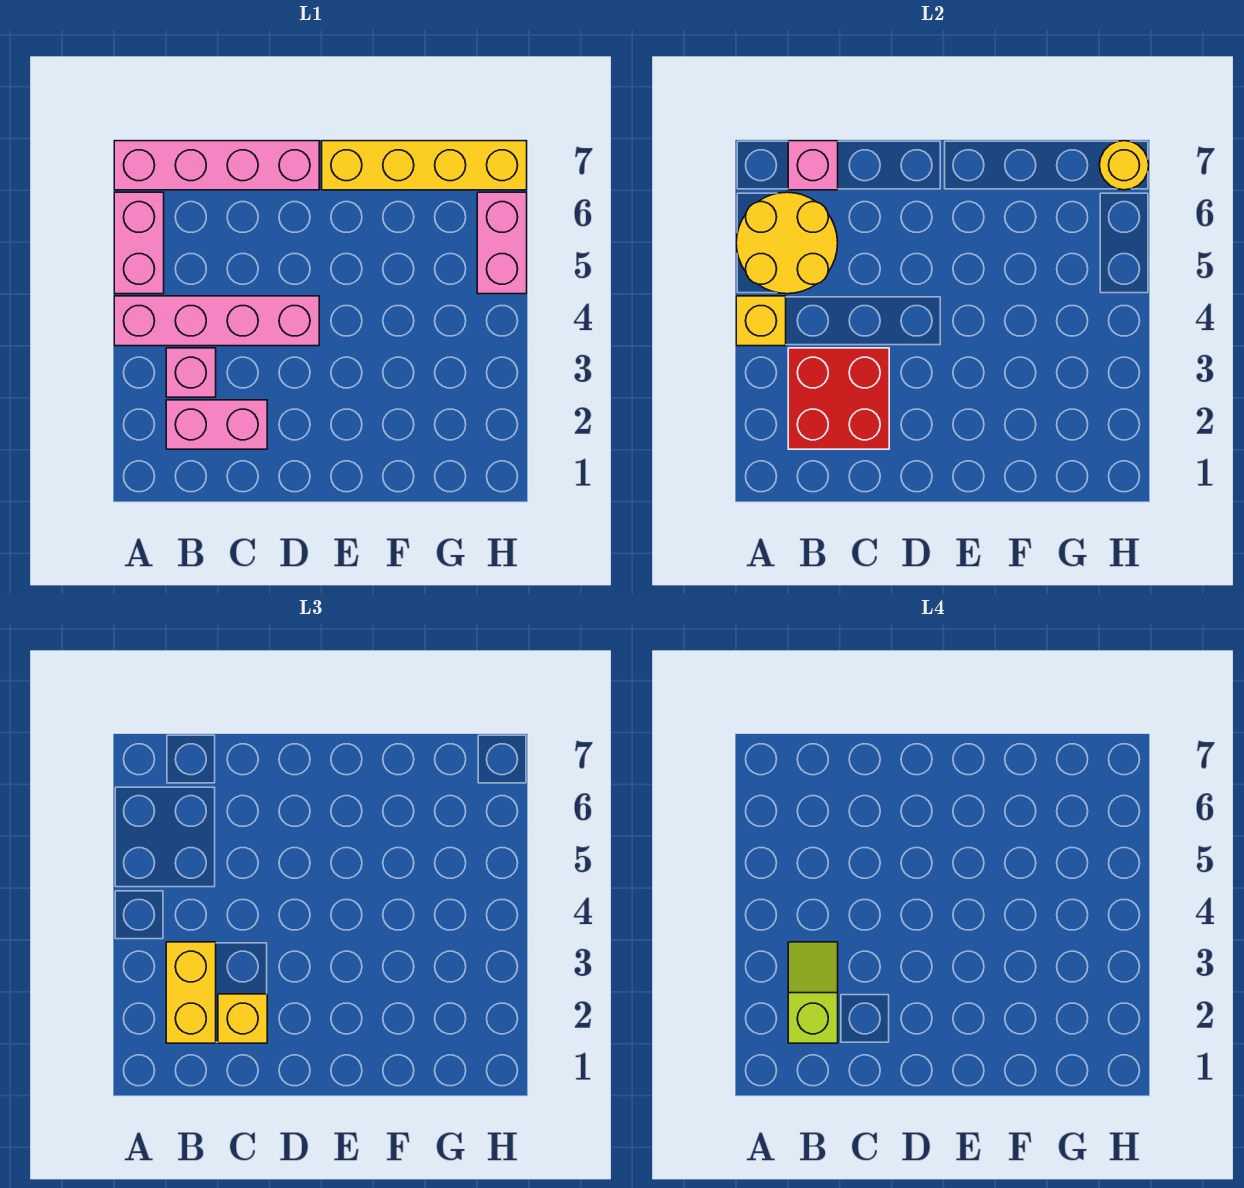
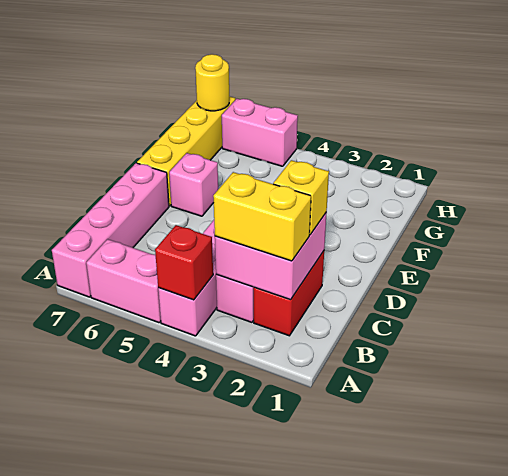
yellow 1x1 brick [736,296,786,346] -> red 1x1 brick [155,225,213,300]
yellow 2x2 round brick [736,192,838,294] -> none
pink 1x2 brick [166,400,267,449] -> red 1x2 brick [254,251,324,336]
red 2x2 brick [788,348,889,449] -> pink 2x2 brick [215,212,327,300]
lime 1x2 slope [788,942,838,1043] -> none
pink 1x1 brick [788,141,838,190] -> pink 1x1 brick moved to [169,153,218,216]

